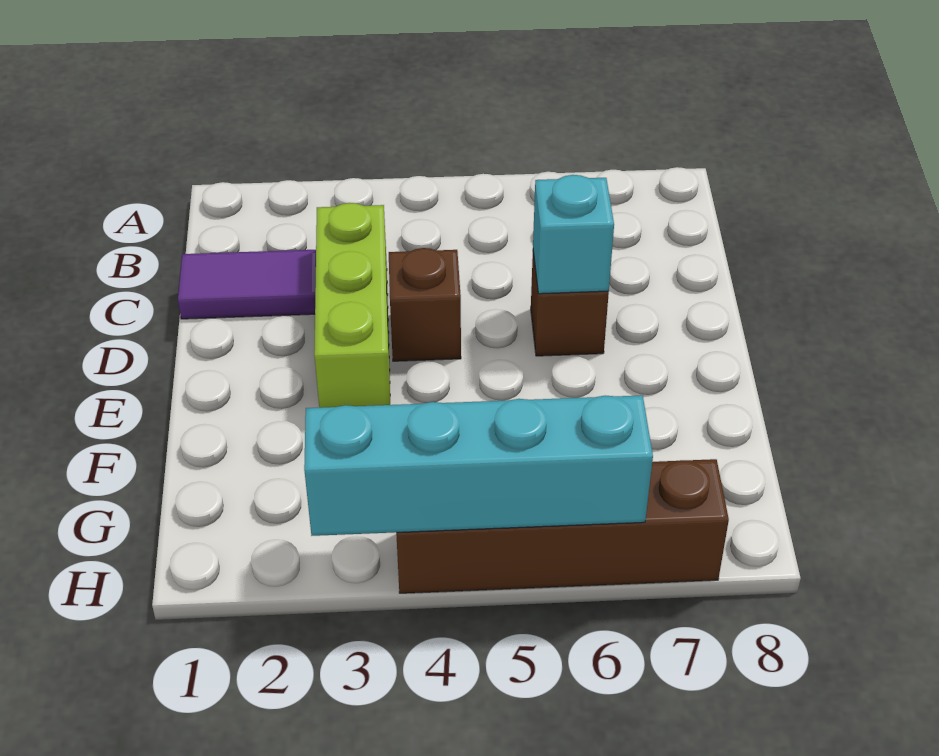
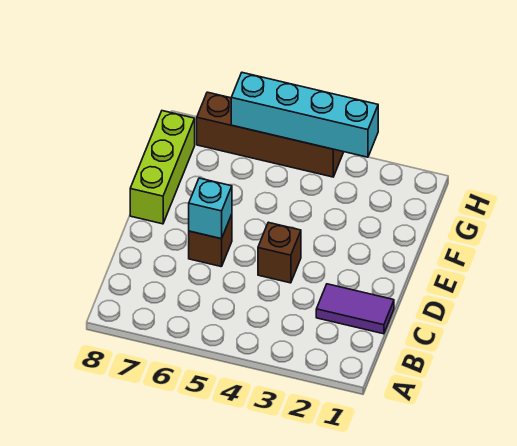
lime 1x3 brick [314,203,390,408] -> lime 1x3 brick moved to [130,111,195,224]

